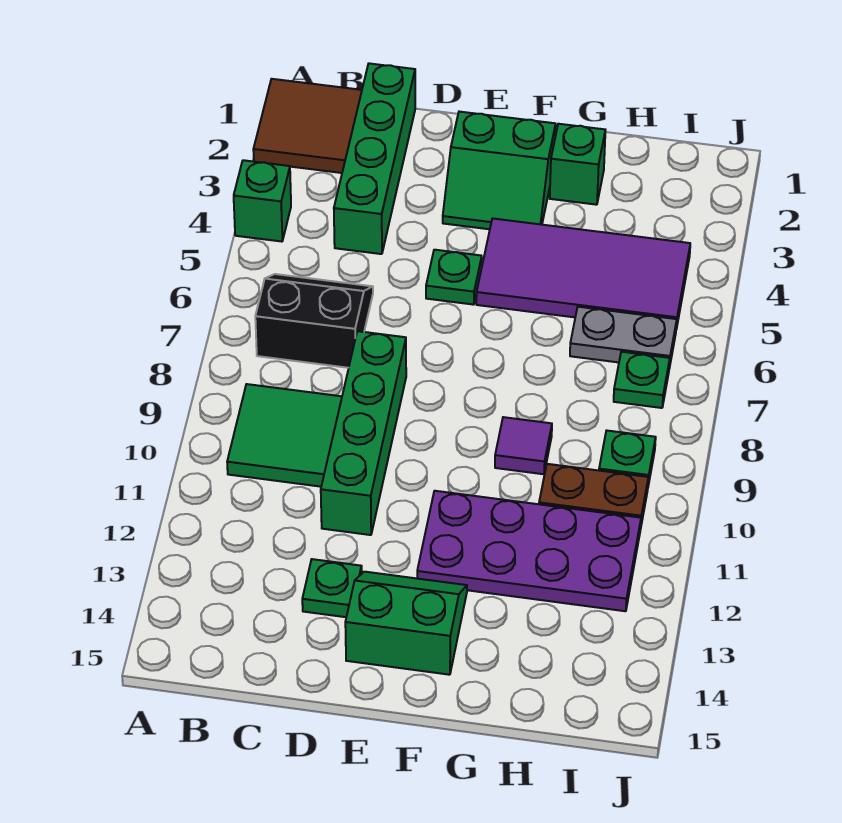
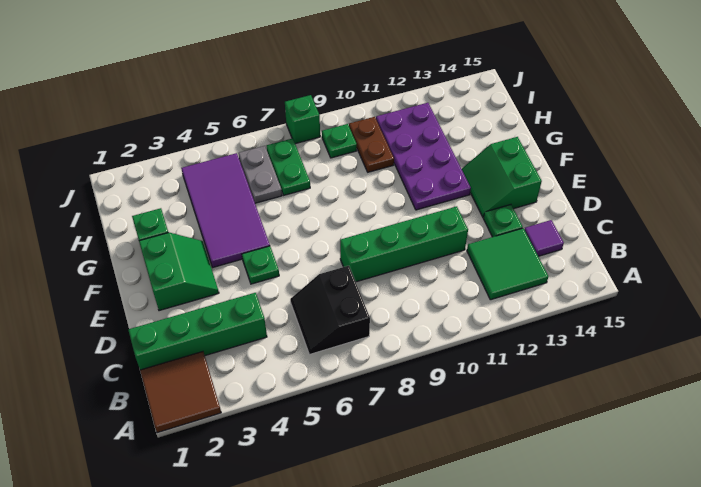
green 1x1 brick [234,160,291,242] -> green 1x1 brick moved to [285,95,320,144]
green 2x2 tile [227,384,342,487] -> green 2x2 tile moved to [467,228,548,300]
purple 1x1 tile [495,417,552,474] -> purple 1x1 tile moved to [524,220,564,256]
green 1x1 plate [614,352,670,408] -> green 1x2 plate [267,138,310,195]

